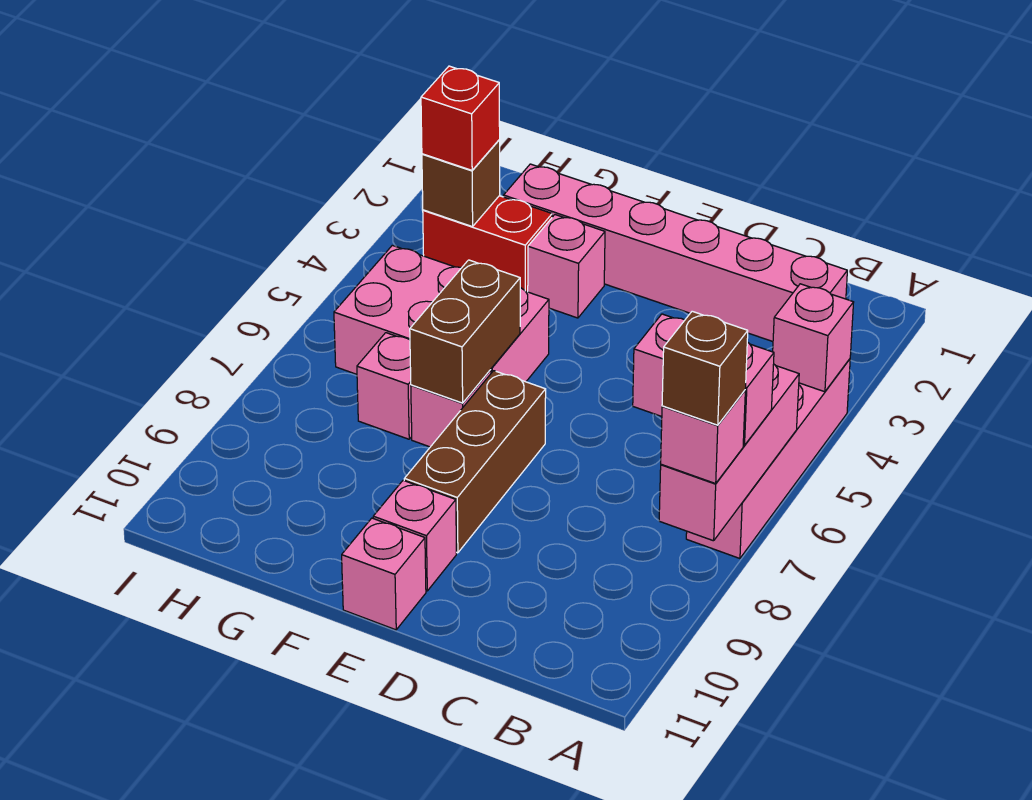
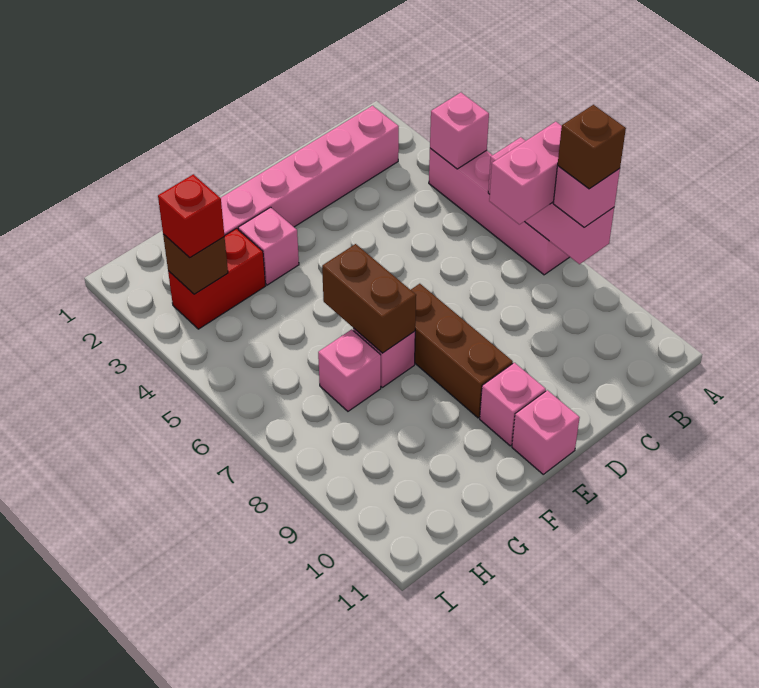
pink 2x3 brick [334,245,549,382] -> none

